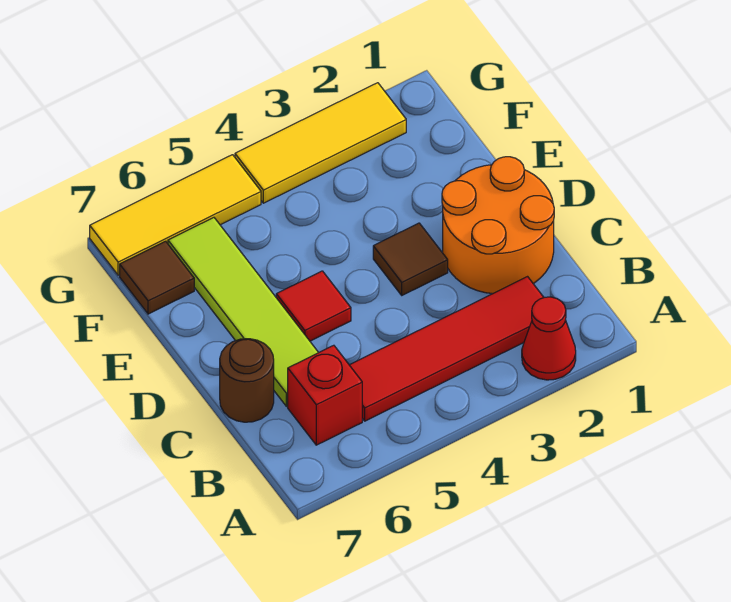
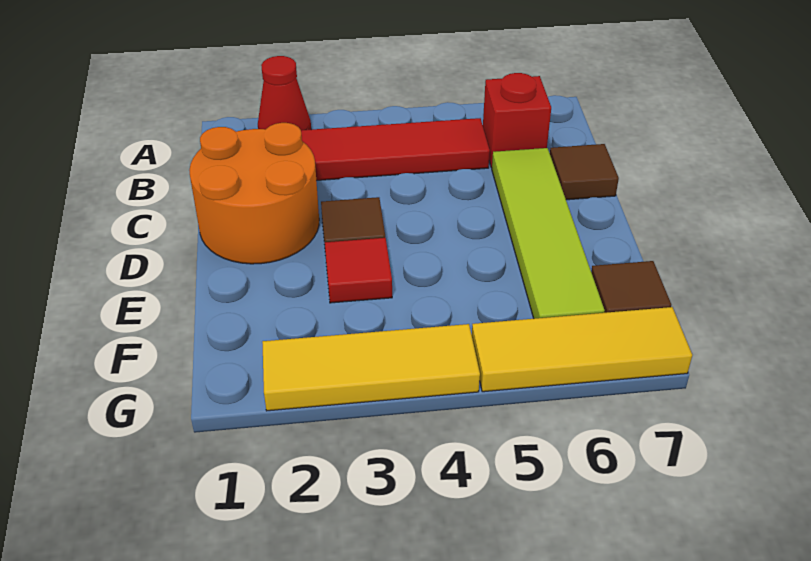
brown 1x1 round brick [220,339,274,422] -> brown 1x1 tile [550,144,619,200]
red 1x1 tile [276,271,351,341] -> red 1x1 tile moved to [325,238,392,303]

